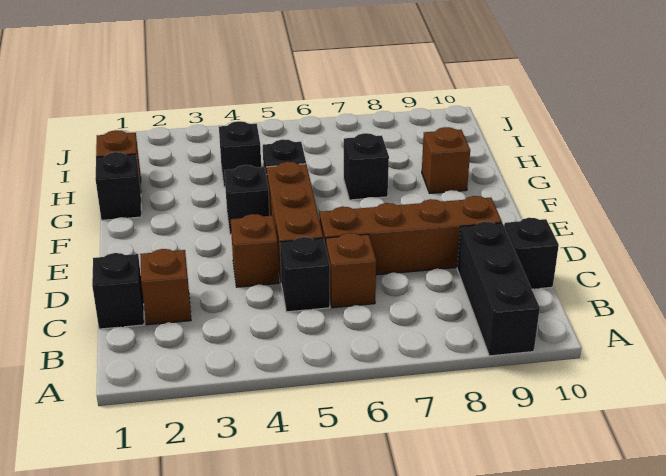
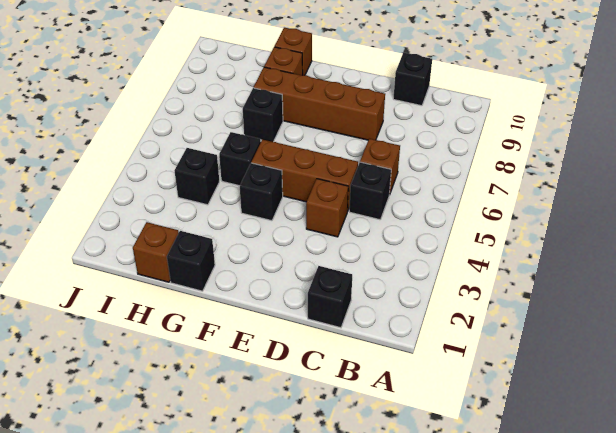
black 1x3 brick [457,221,540,356] -> none
brown 1x1 brick [140,249,191,325] -> brown 1x1 brick moved to [275,28,312,75]
brown 1x4 brick [320,196,502,275] -> brown 1x4 brick turned to [254,67,385,140]

